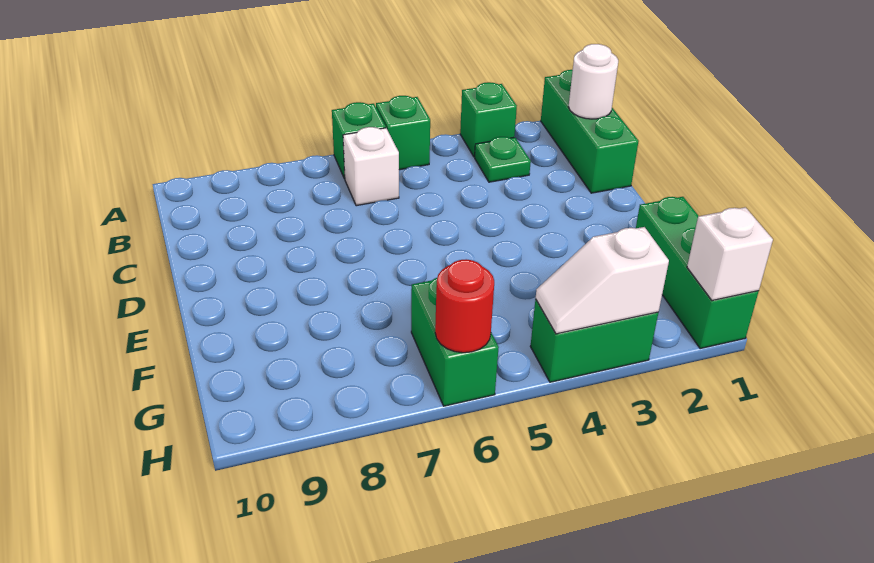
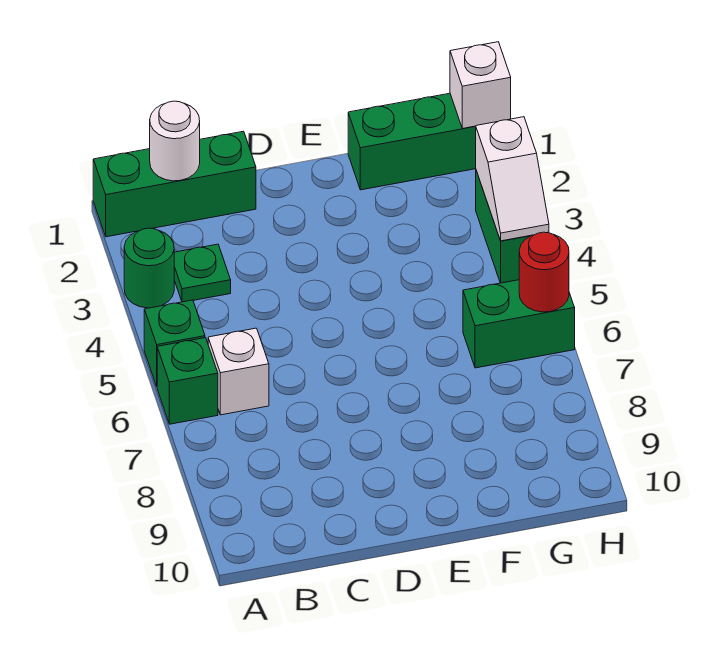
green 1x1 brick [460,82,517,157] -> green 1x1 round brick [124,228,174,308]

